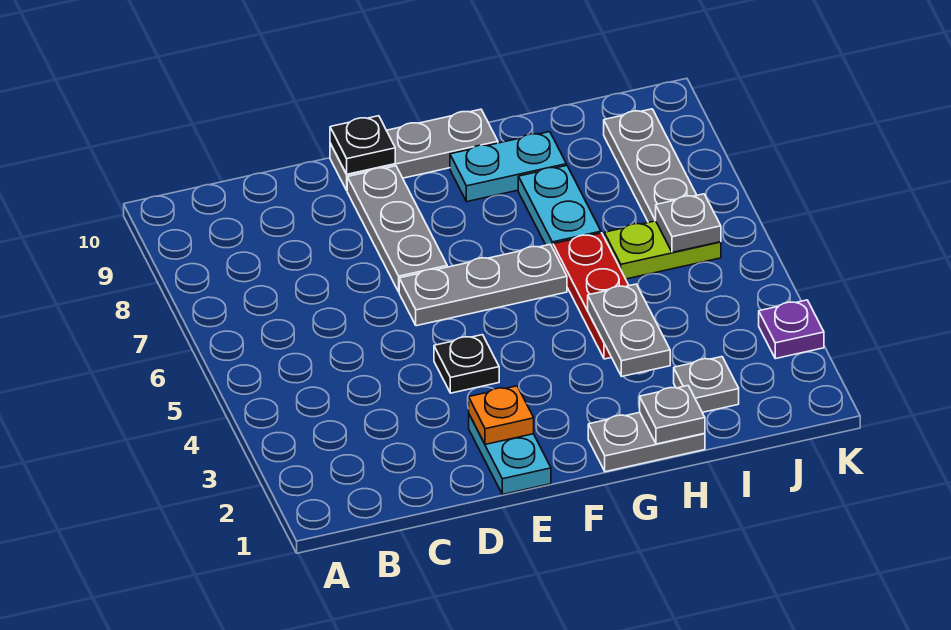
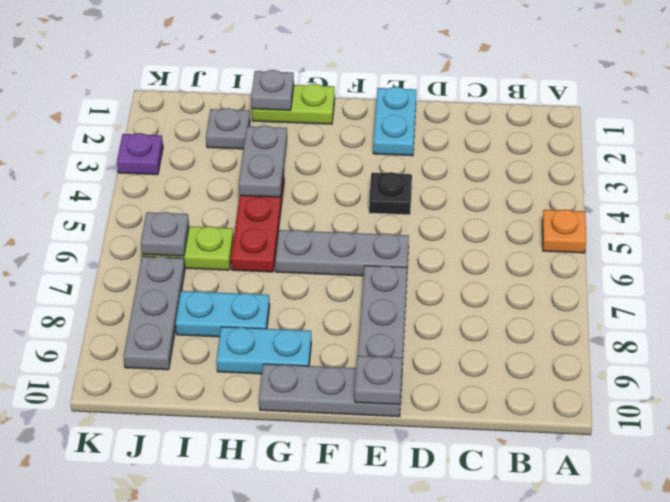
orange 1x1 plate [469,386,534,444] -> orange 1x1 plate moved to [542,209,586,253]
black 1x1 plate [330,116,395,174] -> grey 1x1 plate [355,356,402,404]
grey 1x2 plate [588,413,705,472] -> lime 1x2 plate [252,84,335,124]
cyan 1x2 plate [518,165,601,248] -> cyan 1x2 plate turned to [176,291,270,337]

